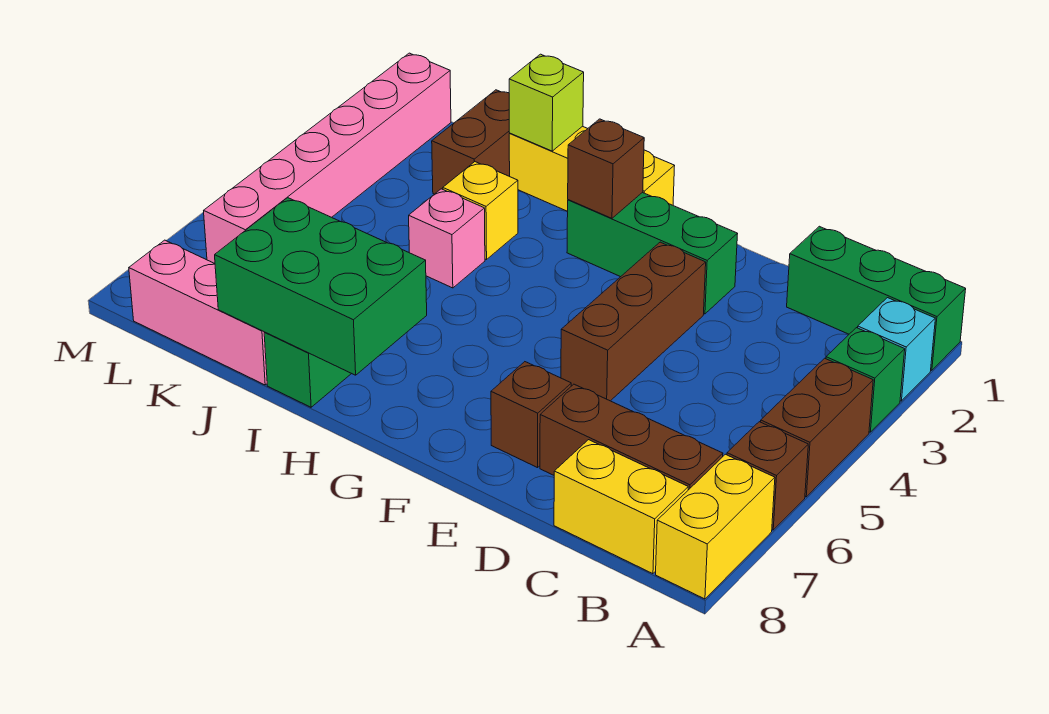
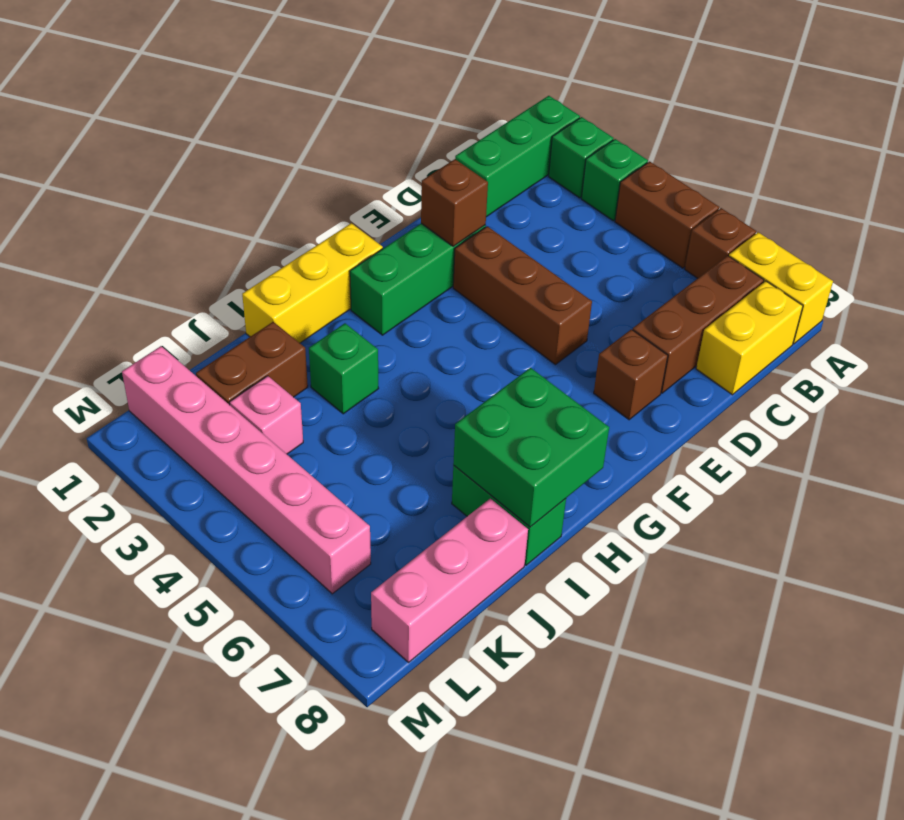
cyan 1x1 brick [858,298,935,401] -> green 1x1 brick [549,117,614,198]
brown 1x1 brick [568,119,644,218] -> brown 1x1 brick moved to [421,159,488,246]
green 2x3 brick [215,198,427,375] -> green 2x2 brick [453,368,609,527]
lime 1x1 brick [509,54,584,151] -> none
yellow 1x1 brick [443,162,518,260] -> green 1x1 brick [309,323,379,414]
pink 1x1 brick [409,189,485,288] -> pink 1x1 brick moved to [230,376,303,454]
brown 1x2 brick [432,90,510,194] -> brown 1x2 brick turned to [196,322,308,405]

